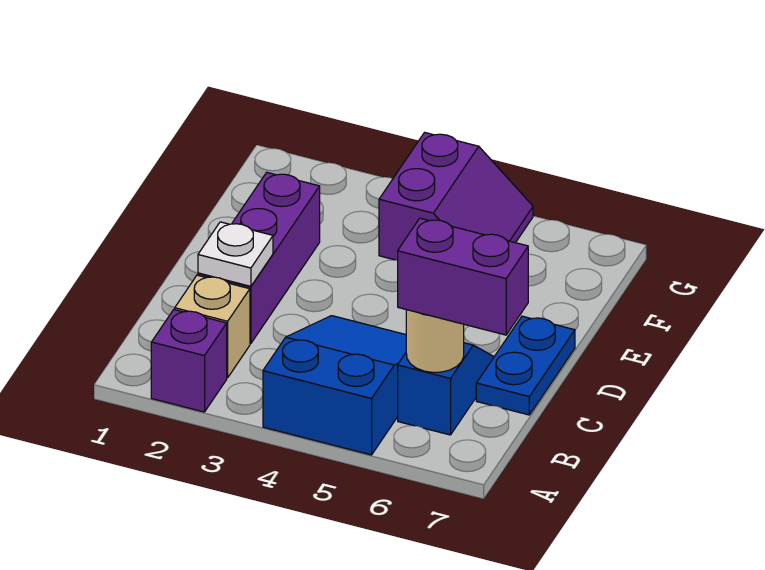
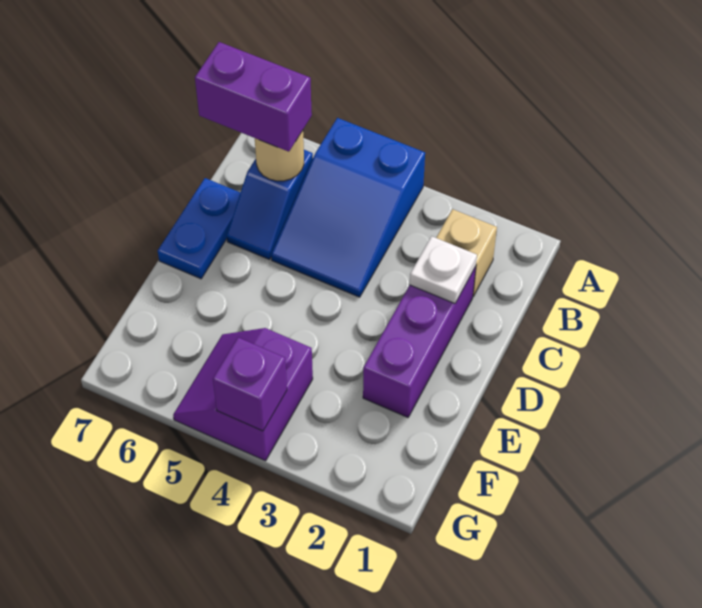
purple 1x1 brick [151,310,227,412] -> purple 1x1 brick moved to [213,337,287,431]

